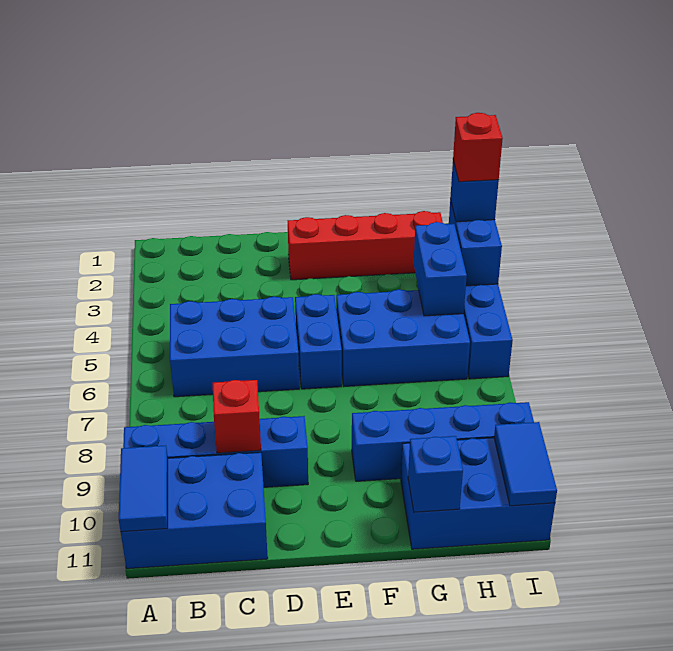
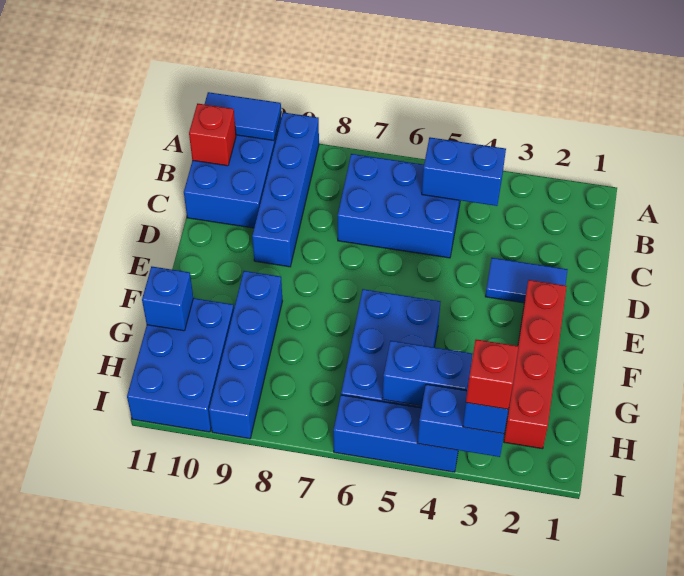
blue 2x3 brick [170,297,299,397] -> blue 2x3 brick turned to [338,154,460,258]
red 1x1 brick [213,380,261,453] -> red 1x1 brick moved to [189,104,236,166]
blue 1x2 brick [295,294,342,389] -> blue 1x2 brick moved to [422,137,506,206]
blue 1x2 tile [494,422,557,506] -> blue 1x2 tile moved to [485,258,568,303]

